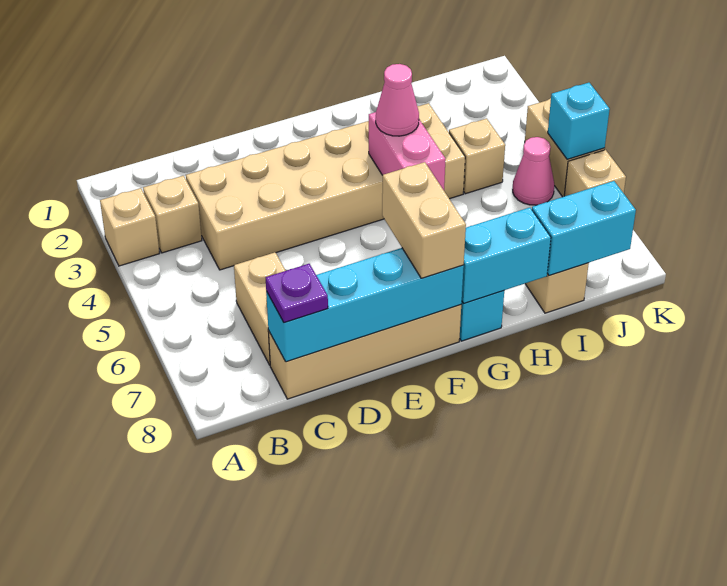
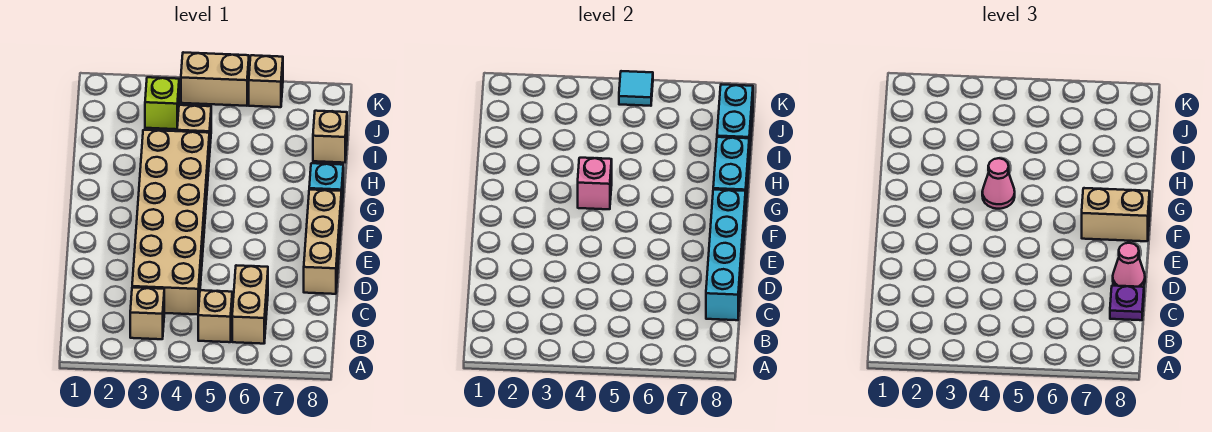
tan 1x1 brick [100,188,160,266] -> tan 1x1 brick moved to [198,290,232,342]
tan 1x2 brick [234,252,286,365] -> tan 1x2 brick turned to [232,265,268,344]
tan 1x4 brick [268,305,461,399] -> tan 1x3 brick [304,190,342,294]
pink 1x2 brick [369,112,446,190] -> pink 1x1 brick [578,158,612,209]
none -> lime 1x1 brick [145,77,179,129]
pink 1x1 cone [513,137,554,205] -> pink 1x1 cone moved to [1113,243,1145,287]
cyan 1x1 brick [548,83,610,160] -> cyan 1x1 tile [619,71,653,106]

